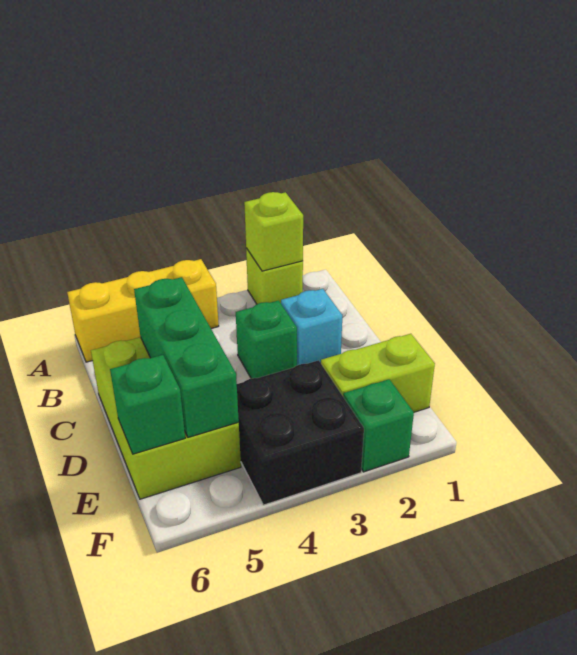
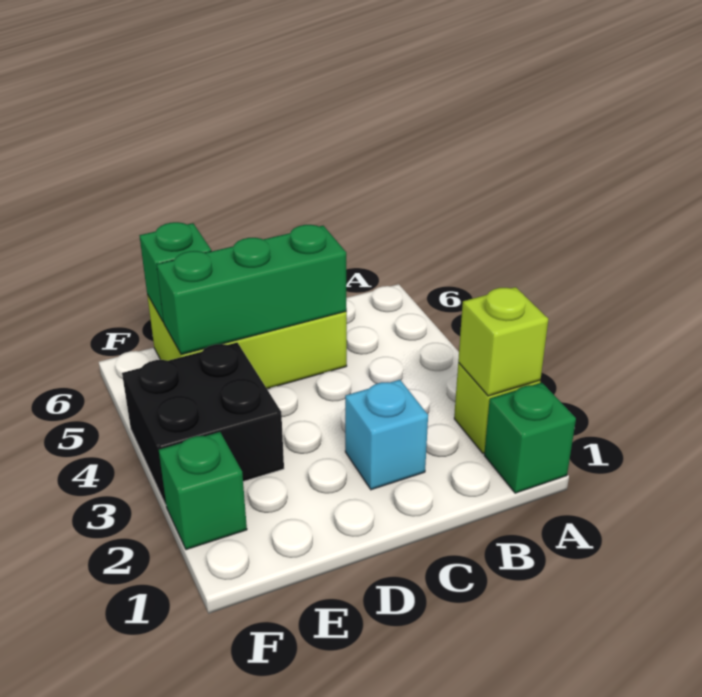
yellow 1x3 brick [67,259,219,362] -> none
green 1x1 brick [236,300,297,379] -> green 1x1 brick moved to [484,383,576,493]
lime 1x2 brick [321,334,435,412] -> none

